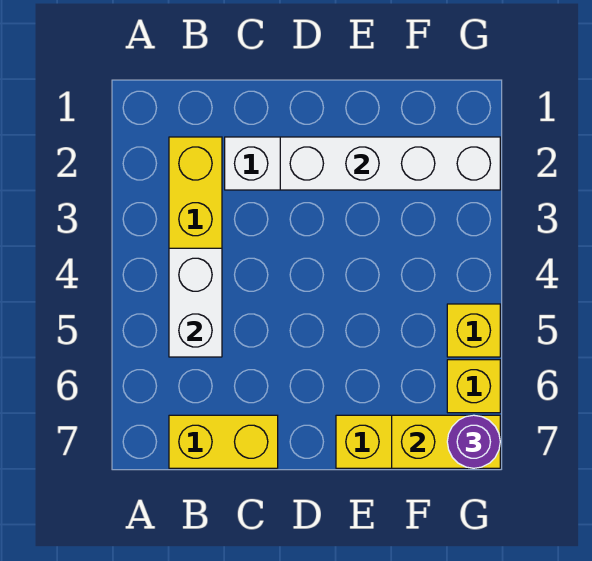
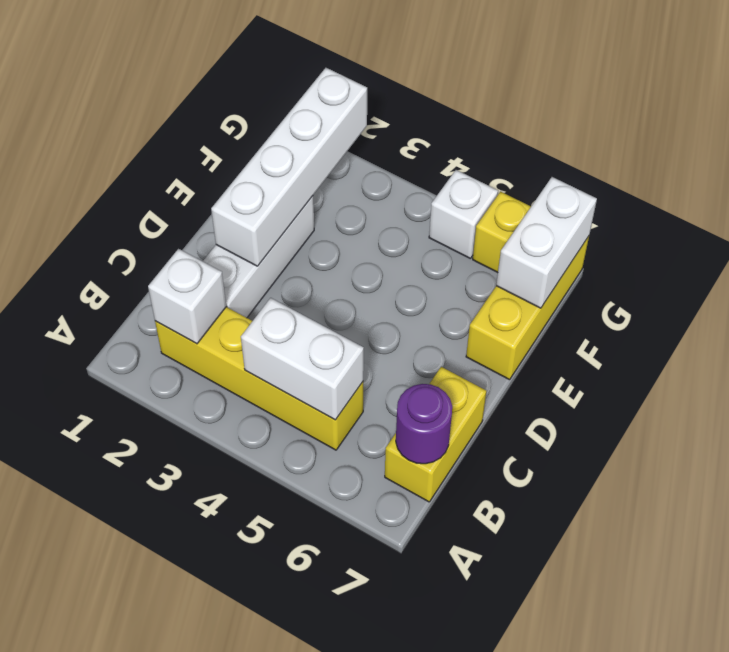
none -> white 1x1 brick [148,249,226,344]
yellow 1x2 brick [392,415,500,468] -> white 1x2 brick [496,177,597,308]
yellow 1x1 brick [447,304,500,357] -> white 1x1 brick [429,170,498,258]
purple 1x1 round brick [447,415,500,468] -> purple 1x1 round brick moved to [396,384,452,464]

